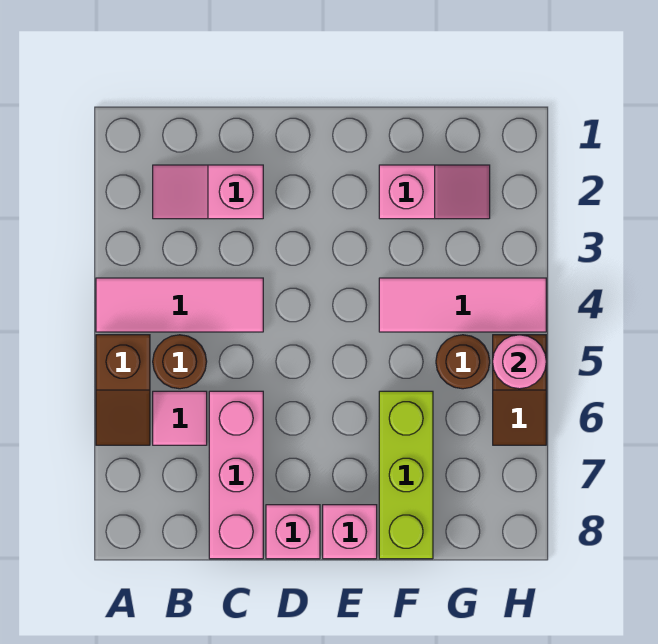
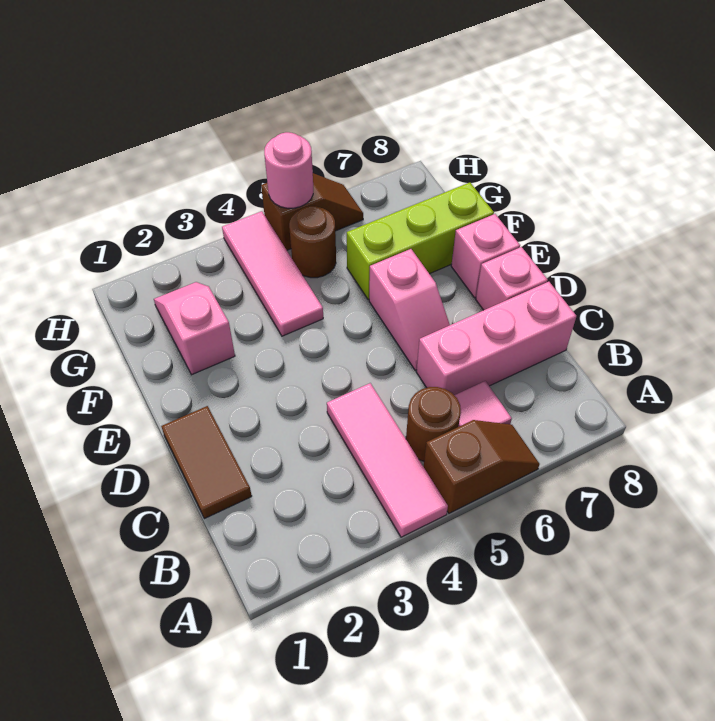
pink 1x2 slope [153,165,263,219] -> pink 1x2 slope moved to [369,249,450,370]
none -> brown 1x2 tile [161,406,252,519]

